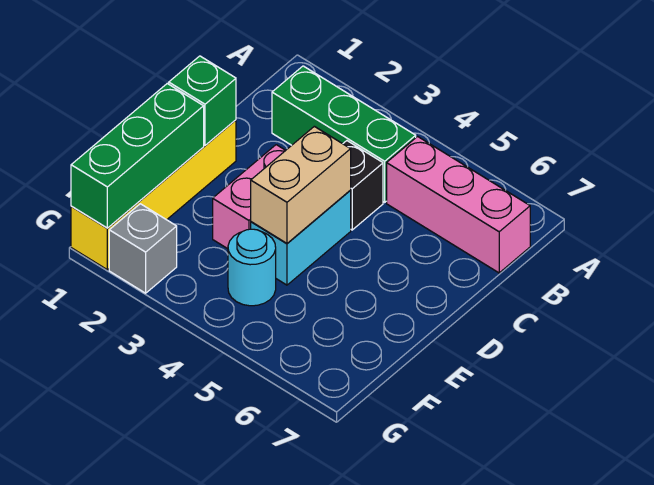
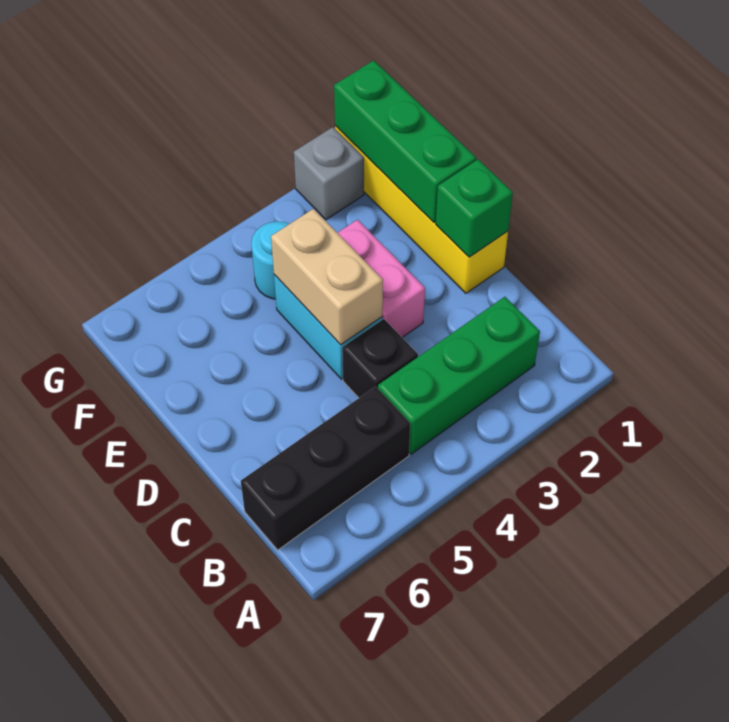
pink 1x3 brick [387,137,530,273] -> black 1x3 brick [241,387,410,550]

